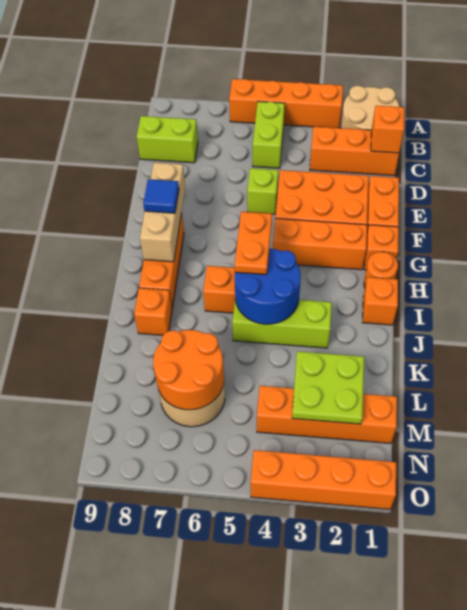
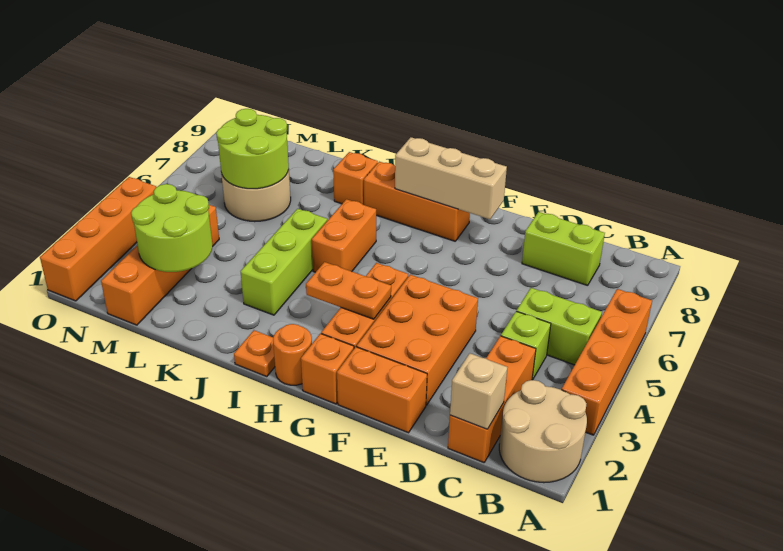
orange 1x1 brick [371,106,404,153] -> tan 1x1 brick [450,353,507,429]
lime 1x2 brick [137,116,198,163] -> lime 1x2 brick turned to [522,212,605,286]
lime 1x1 brick [247,168,278,214] -> lime 1x1 brick moved to [501,311,551,380]
blue 1x1 tile [143,179,179,213] -> none
orange 1x2 plate [235,212,272,275] -> orange 1x2 plate moved to [306,262,391,319]
orange 1x1 brick [363,277,398,325] -> orange 1x1 plate [234,330,275,377]
blue 2x2 round brick [235,248,301,324] -> none
lime 2x2 plate [292,351,364,424] -> lime 2x2 round brick [131,184,212,272]
orange 2x2 round brick [153,330,224,410] -> lime 2x2 round brick [216,109,289,189]

